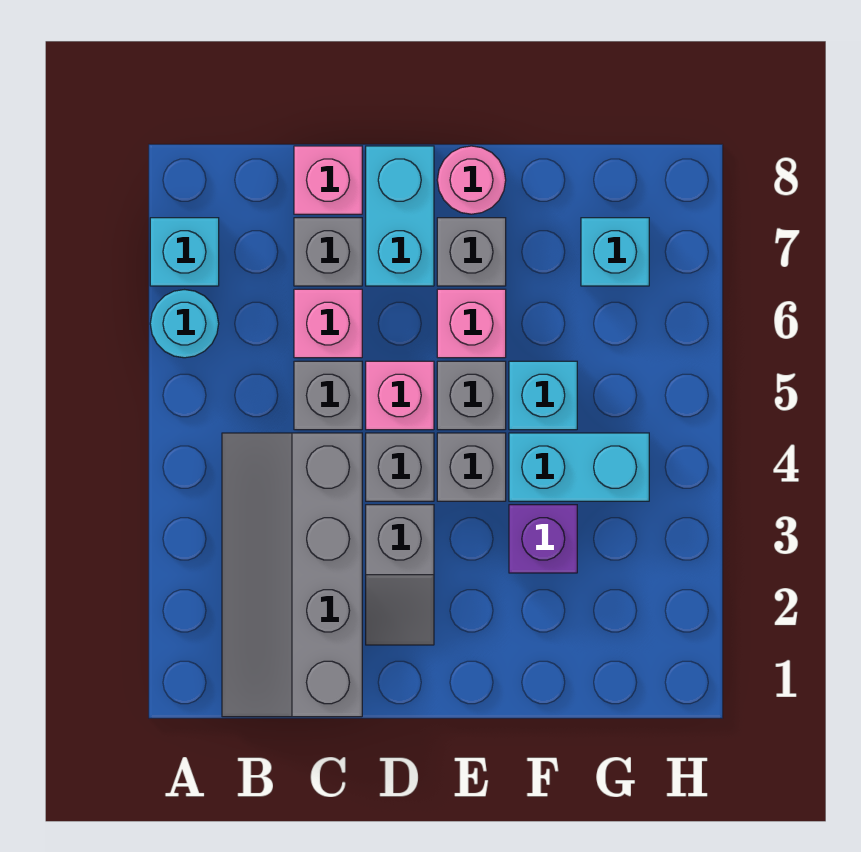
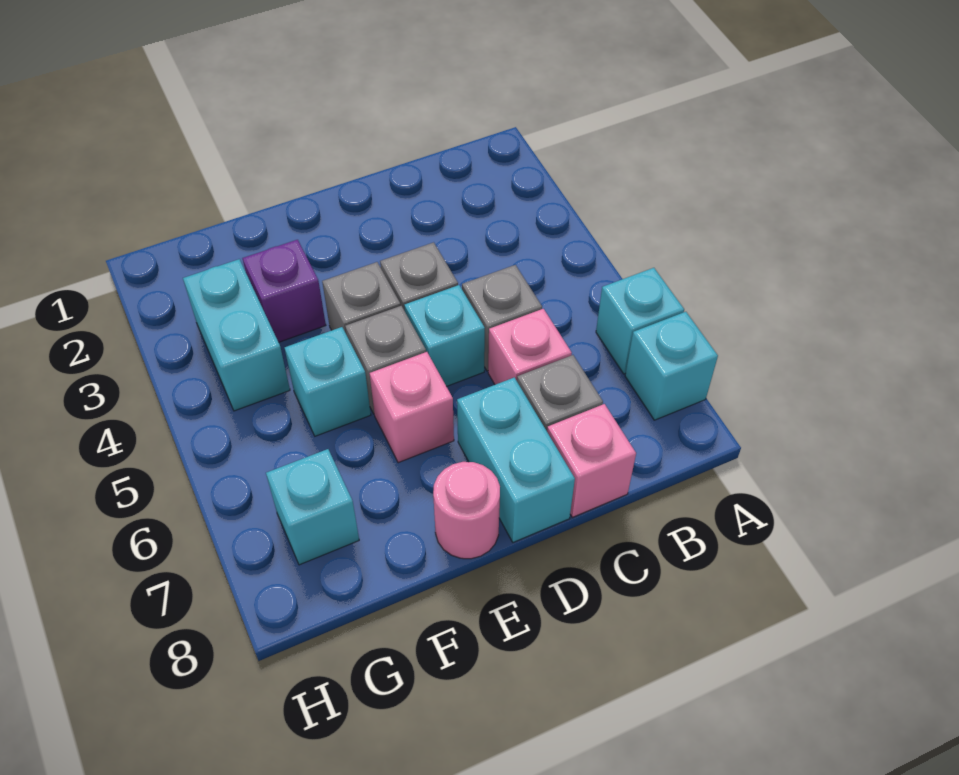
cyan 1x1 round brick [150,290,219,358] -> cyan 1x1 brick [596,268,684,374]
grey 2x4 slope [222,433,362,717] -> none
grey 1x2 slope [366,505,434,645] -> none
pink 1x1 brick [366,361,434,430] -> cyan 1x1 brick [404,285,485,386]
grey 1x1 brick [437,218,506,286] -> none
cyan 1x2 brick [509,433,649,501] -> cyan 1x2 brick turned to [183,259,290,411]

